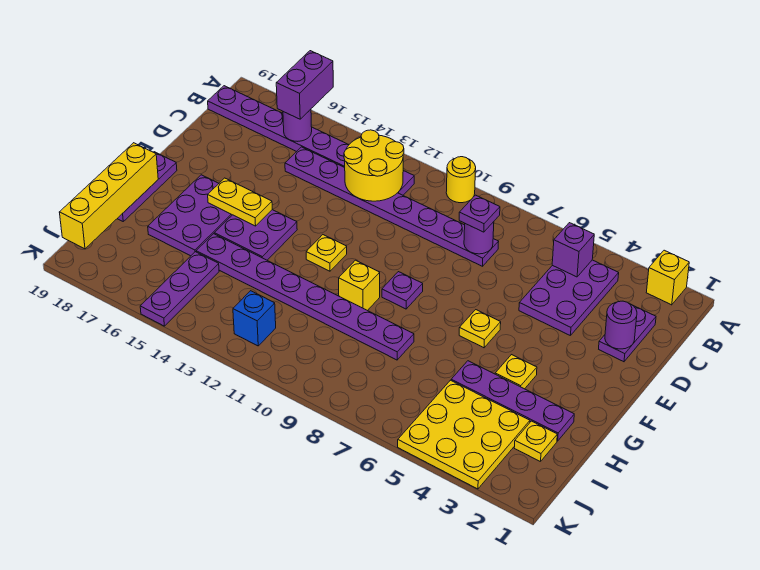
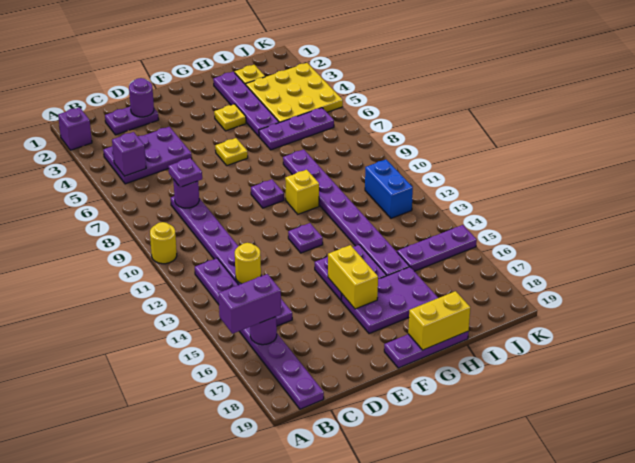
yellow 1x1 brick [646,250,689,305] -> purple 1x1 brick [58,107,92,150]
yellow 2x2 round brick [344,130,404,201] -> yellow 1x1 round brick [235,243,261,284]
yellow 1x1 plate [306,235,347,271] -> purple 1x1 plate [288,223,323,253]
yellow 1x2 plate [208,178,272,226] -> yellow 1x2 brick [328,245,378,309]
yellow 1x4 brick [59,143,158,249] -> yellow 1x2 brick [408,291,470,350]
none -> purple 1x3 plate [259,108,334,150]
blue 1x1 brick [233,291,276,346] -> blue 1x2 brick [365,160,413,218]

